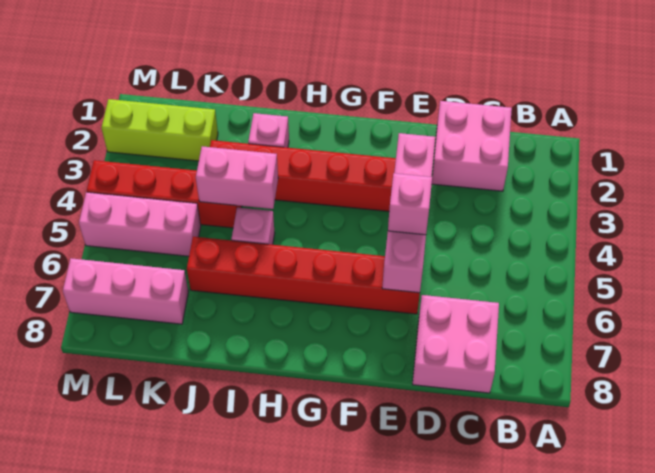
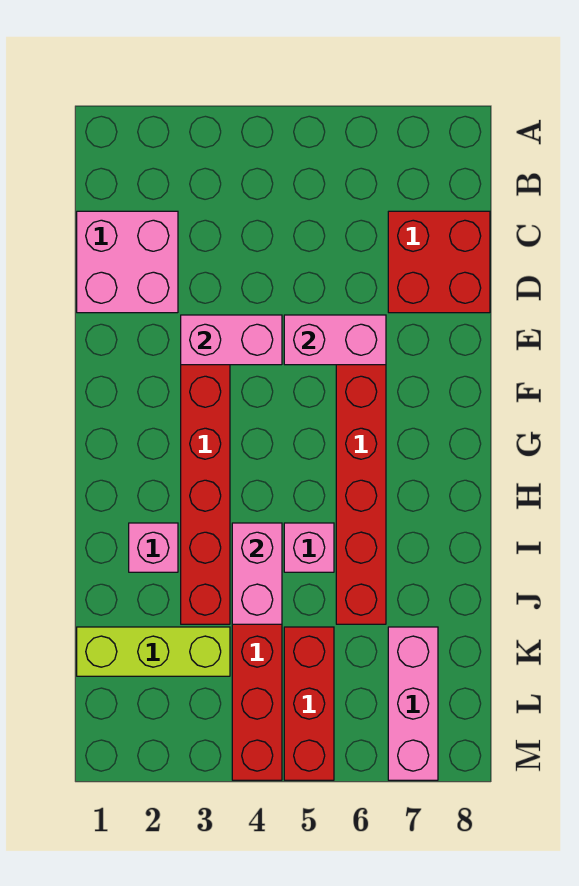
pink 2x2 brick [412,295,499,393] -> red 2x2 brick [388,211,490,313]
pink 1x1 brick [388,173,432,235] -> none
lime 1x3 brick [101,99,218,161] -> lime 1x3 brick turned to [77,627,230,676]
pink 1x3 brick [79,192,201,256] -> red 1x3 brick [284,627,334,780]

